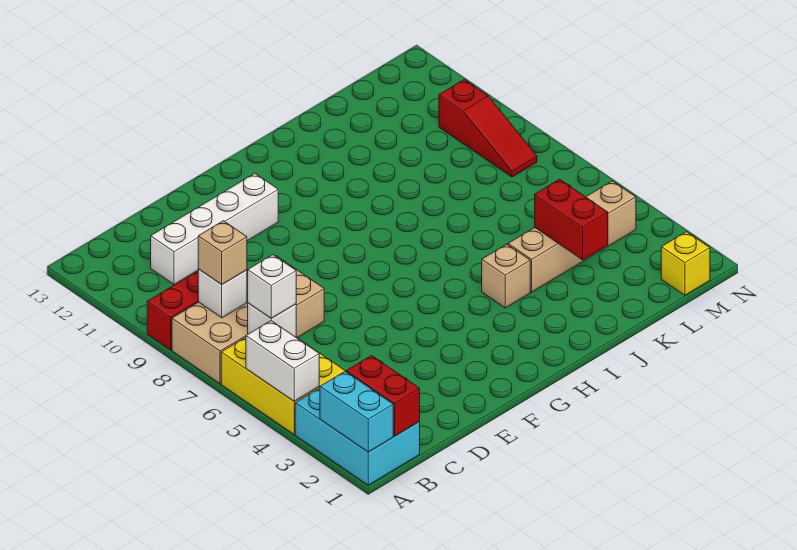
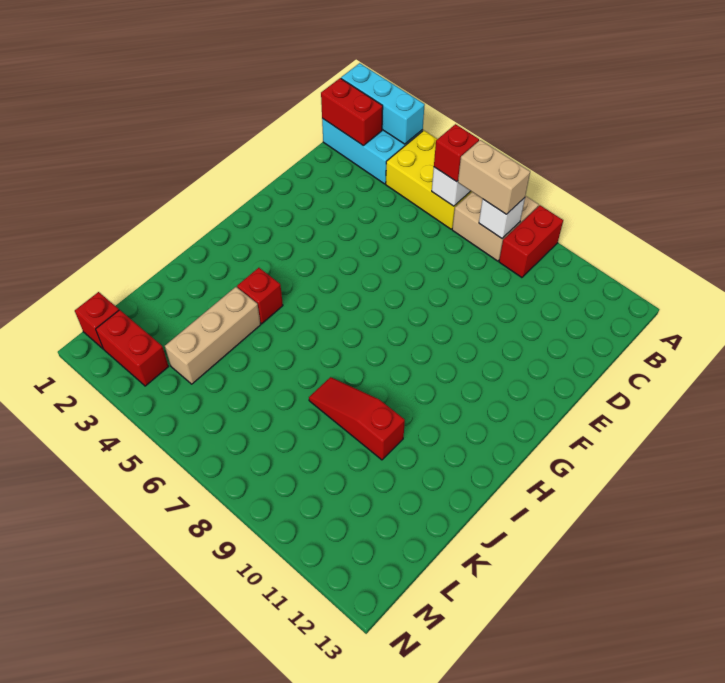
cyan 1x2 brick [320,371,393,452] -> cyan 1x3 brick [341,63,425,144]
white 1x2 brick [246,321,319,401] -> none
tan 2x4 brick [172,256,324,384] -> tan 2x2 brick [452,192,539,261]
white 1x1 brick [248,255,296,318] -> red 1x1 brick [434,124,479,182]
tan 1x1 brick [198,221,247,285] -> tan 1x2 brick [458,140,530,214]
white 1x4 brick [151,173,278,285] -> none
tan 1x1 brick [482,244,530,308] -> red 1x1 brick [237,268,283,324]
tan 1x4 brick [508,181,636,292] -> tan 1x3 brick [165,287,261,384]
red 1x2 brick [535,179,608,260] -> red 1x2 brick moved to [96,310,169,386]
yellow 1x1 brick [661,232,710,295] -> red 1x1 brick [75,292,119,349]
red 1x3 slope [439,80,537,177] -> red 1x3 slope moved to [309,377,405,460]

